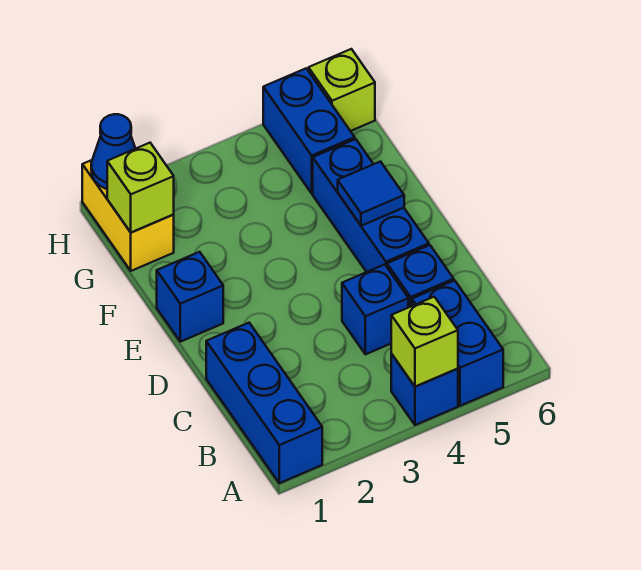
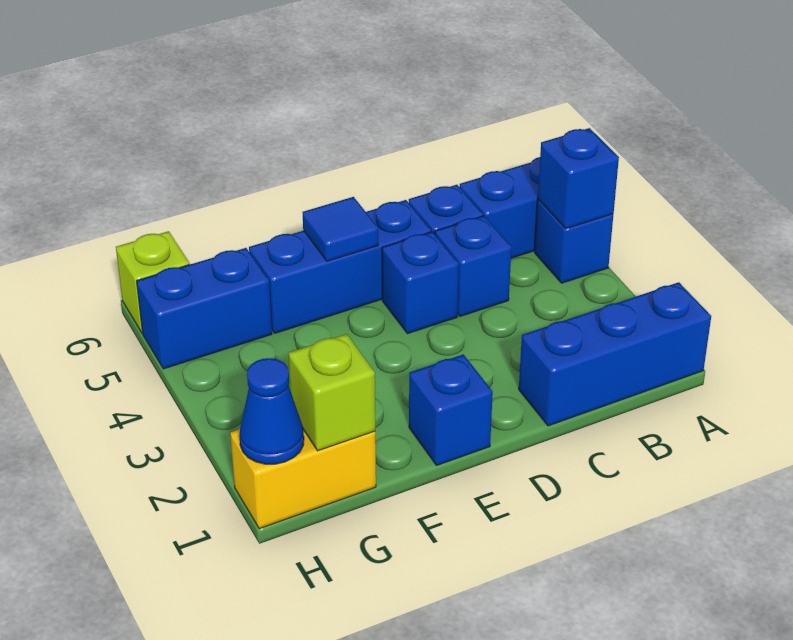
lime 1x1 brick [391,297,458,387] -> blue 1x1 brick [538,128,619,229]
none -> blue 1x1 brick [382,232,459,334]

